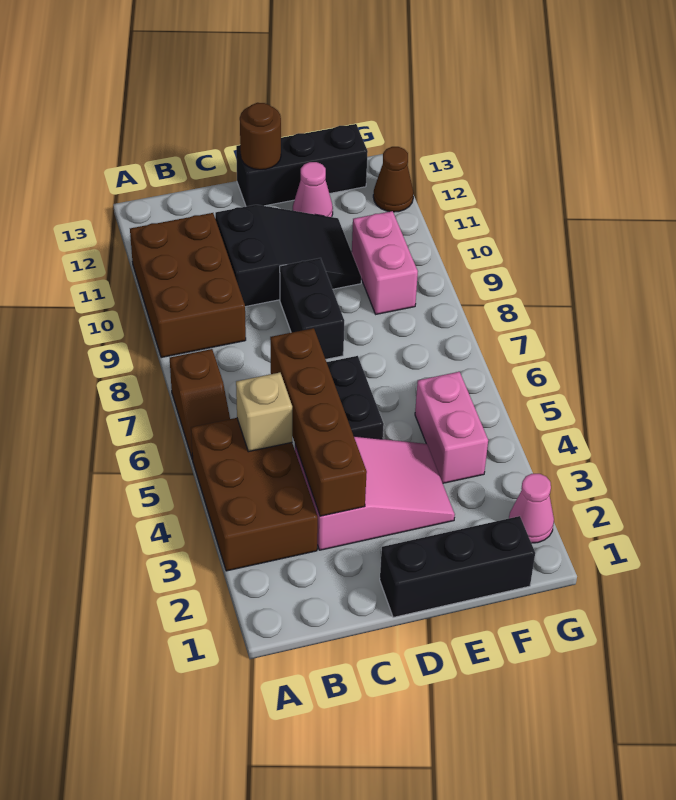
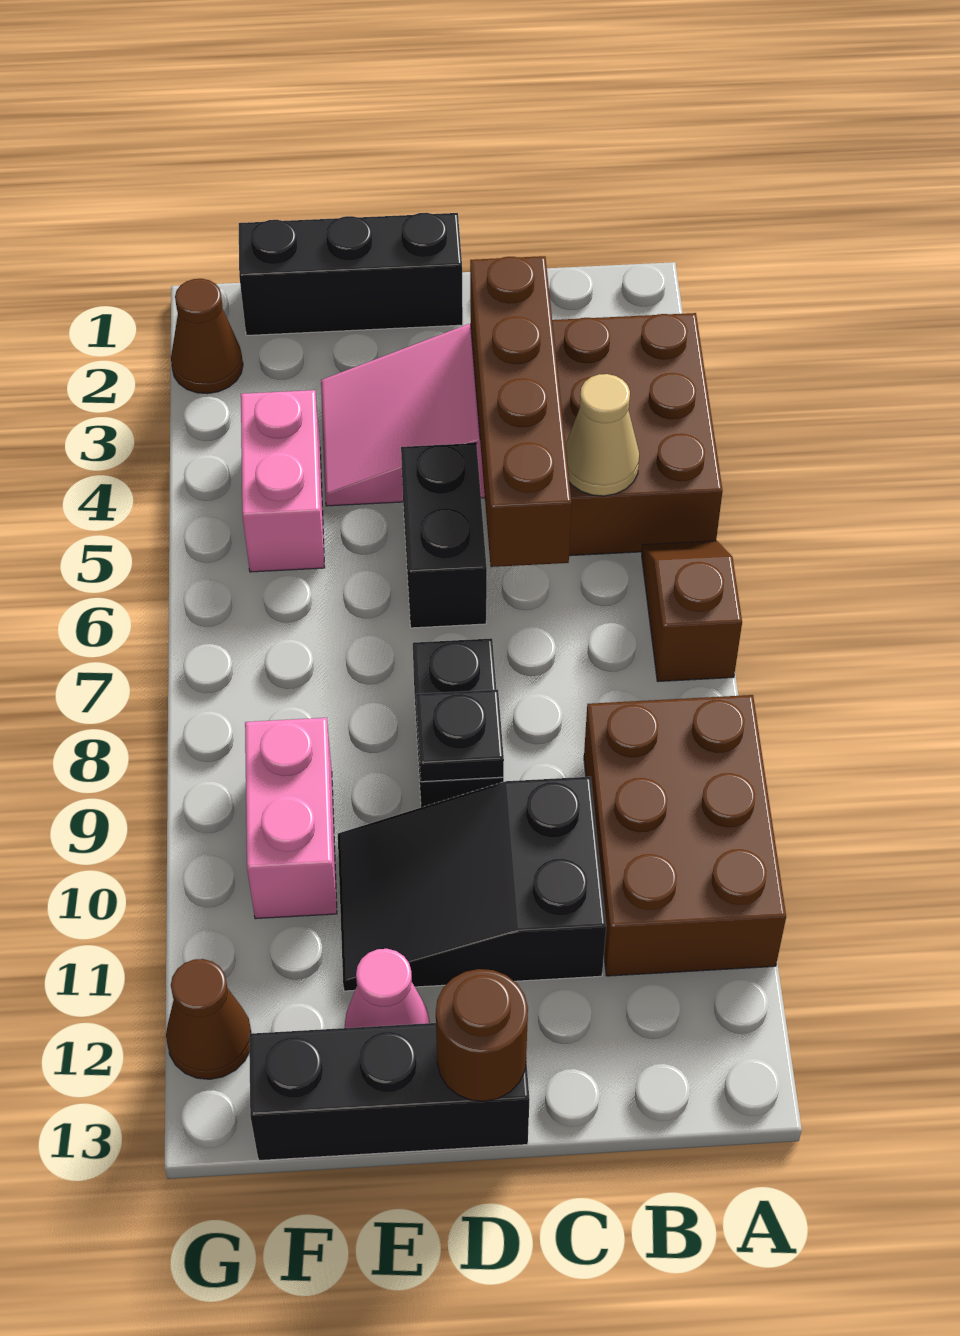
tan 1x1 brick [236,372,292,452] -> tan 1x1 cone [566,374,639,496]
none -> black 1x1 plate [416,690,504,782]
pink 1x1 cone [509,474,554,543] -> brown 1x1 cone [171,279,243,394]

